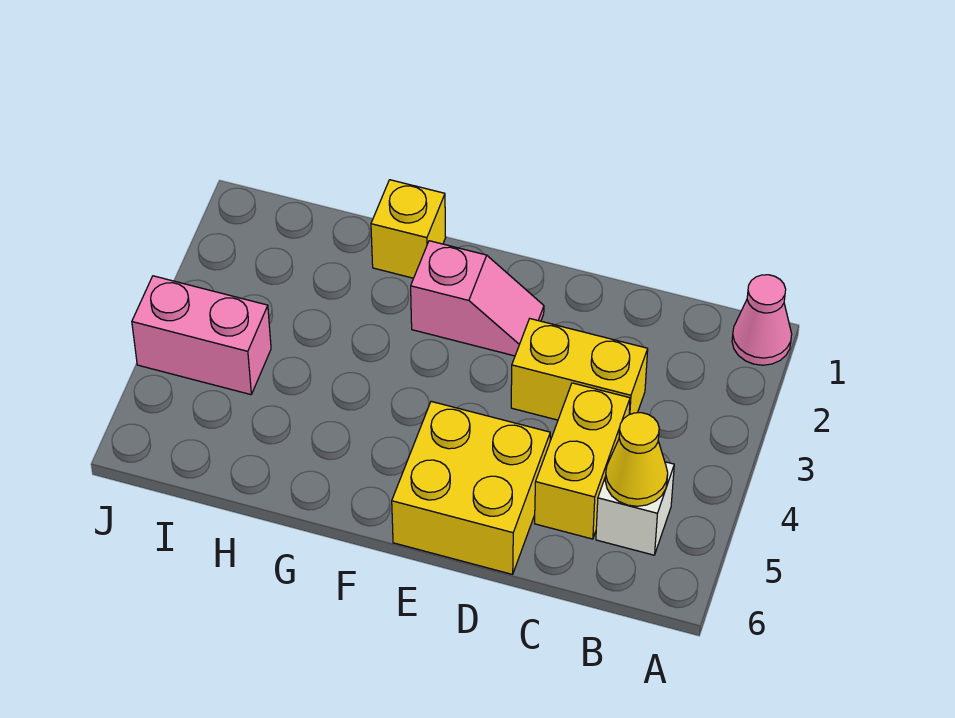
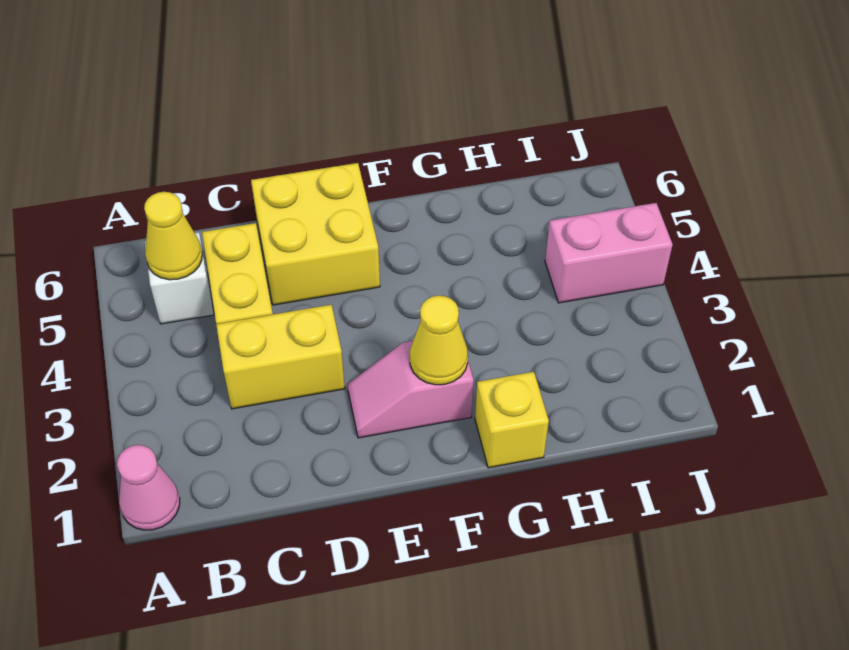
none -> yellow 1x1 cone [410,295,468,385]

